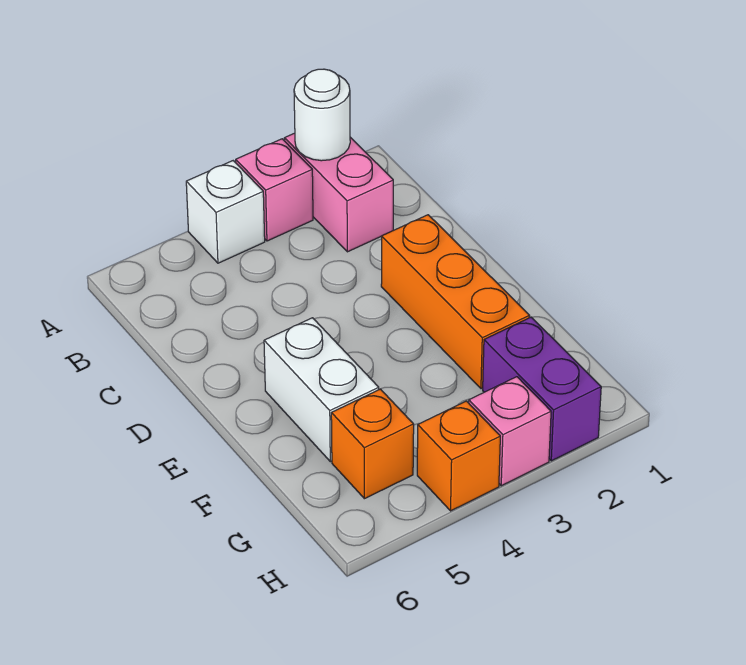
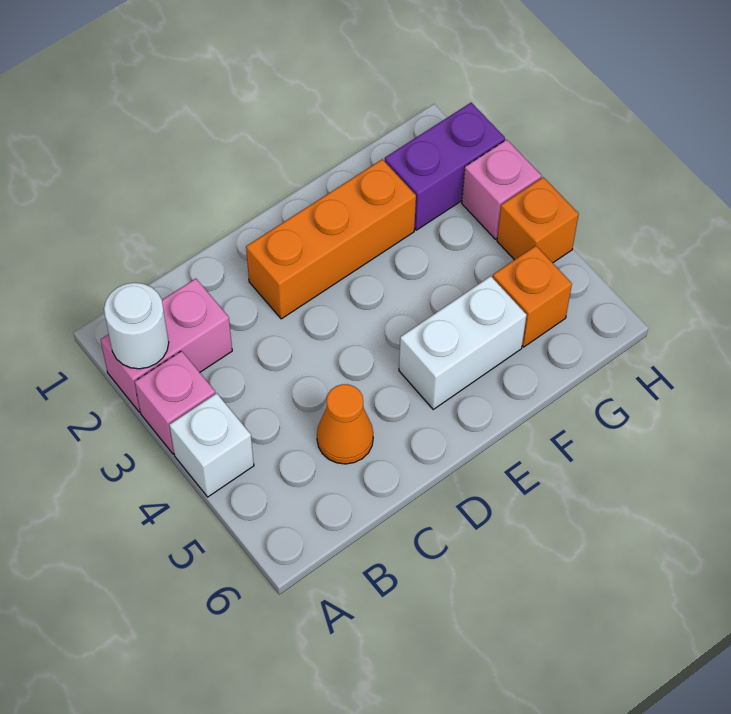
none -> orange 1x1 cone [317,384,373,464]

